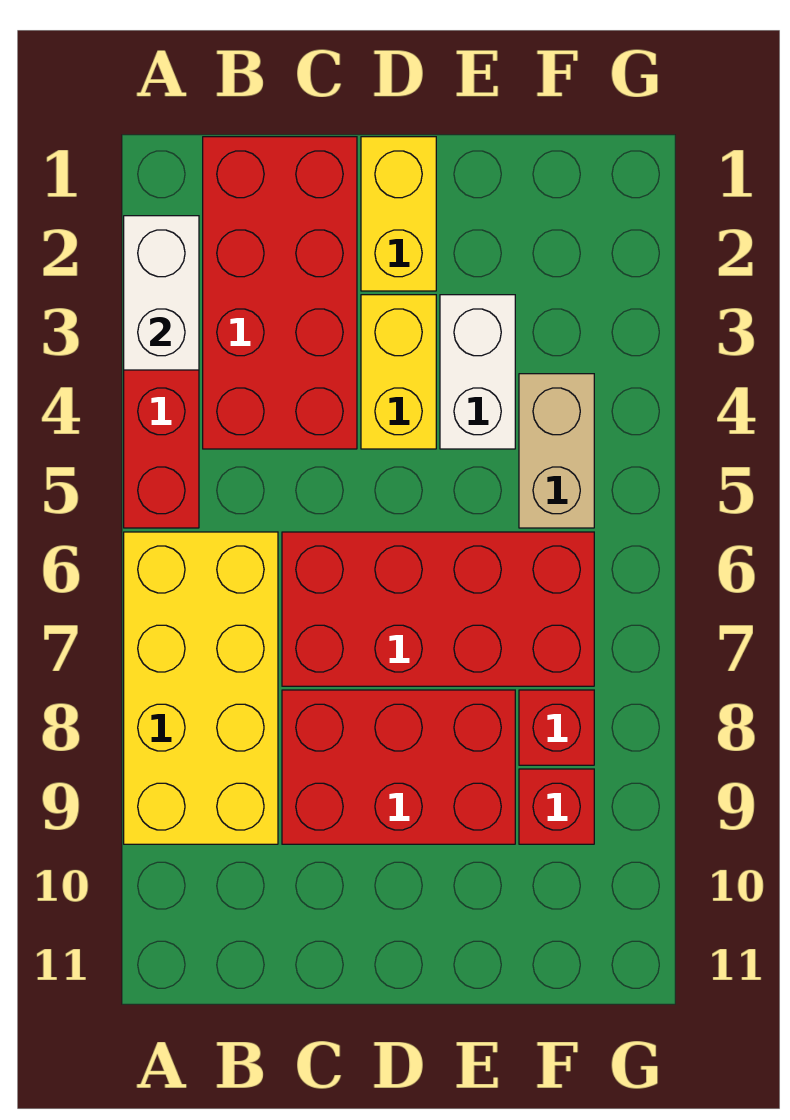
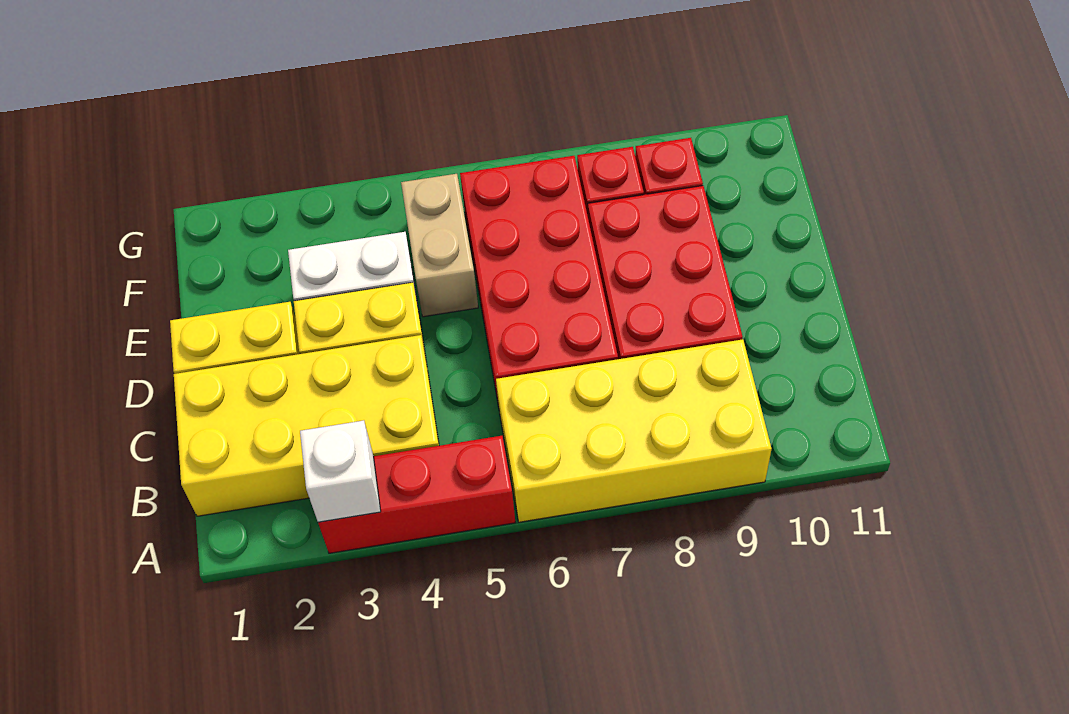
white 1x2 brick [124,216,199,370] -> white 1x1 brick [300,420,381,522]
red 2x4 brick [203,137,357,449] -> yellow 2x4 brick [174,335,439,516]
tan 1x2 brick [519,374,594,528] -> tan 1x2 brick turned to [401,174,478,317]

